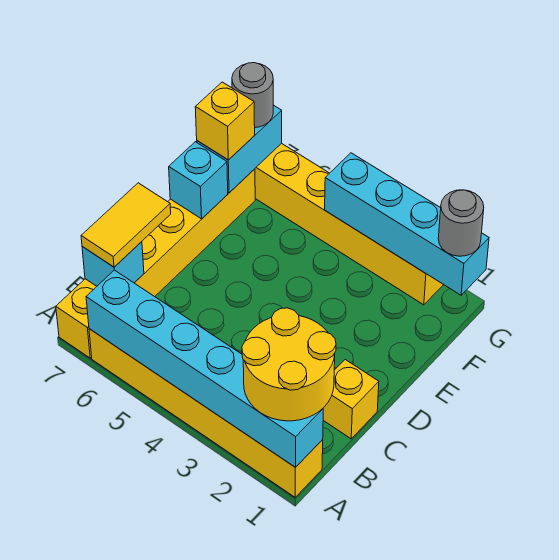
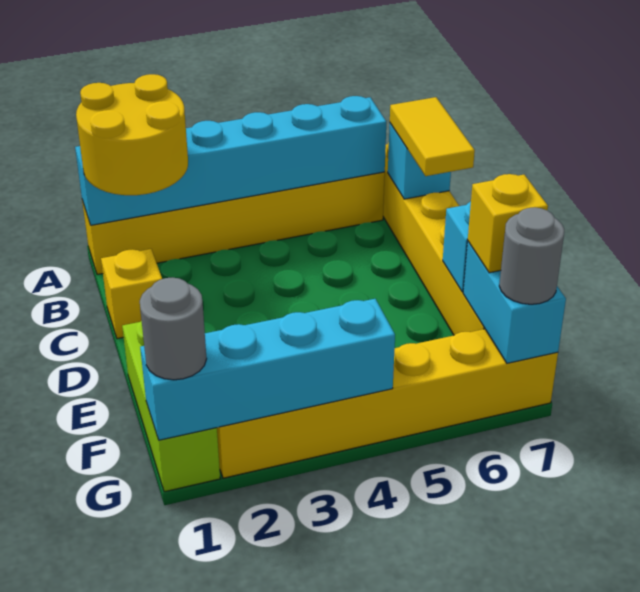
none -> lime 1x3 brick [122,321,220,492]

